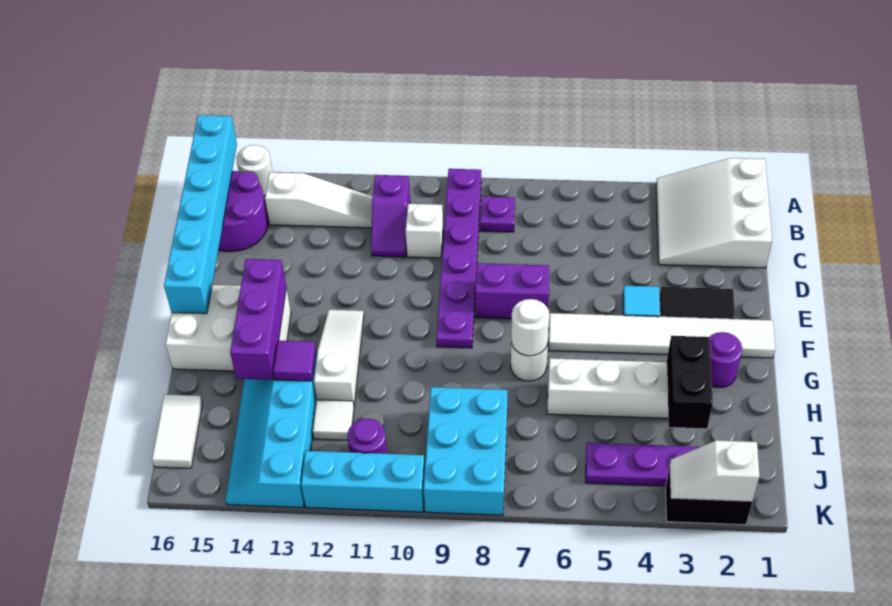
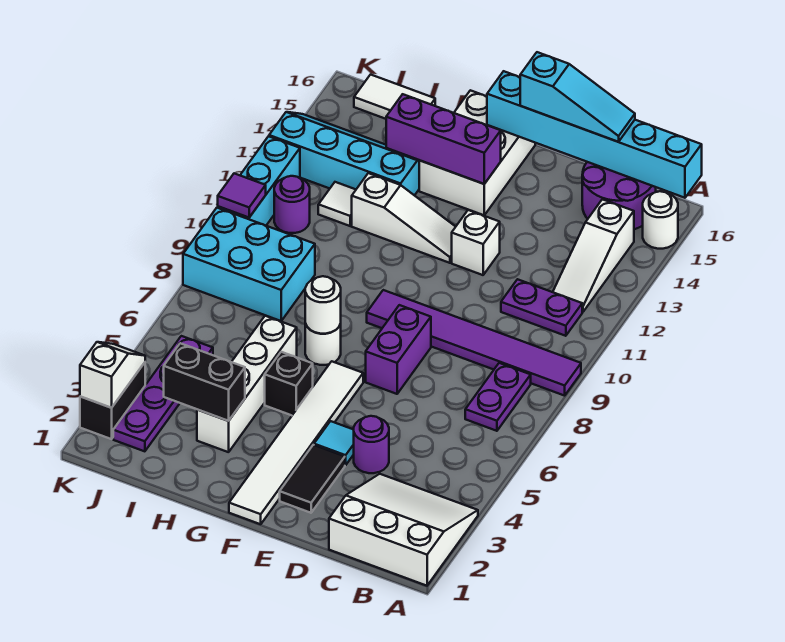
purple 1x6 plate [436,169,481,348] -> purple 1x6 tile [367,290,581,396]
purple 1x1 plate [480,196,515,232] -> purple 1x2 plate [465,363,531,431]
purple 1x2 slope [371,175,410,257] -> purple 1x2 plate [501,279,582,336]
white 1x1 brick [406,204,443,258] -> white 1x1 brick moved to [452,210,500,275]
none -> cyan 1x3 slope [520,52,635,142]
purple 1x1 round brick [709,332,742,388] -> purple 1x1 round brick moved to [354,416,389,473]
none -> black 1x1 brick [265,352,313,415]
purple 1x1 tile [273,341,316,381] -> purple 1x1 tile moved to [218,173,266,218]

